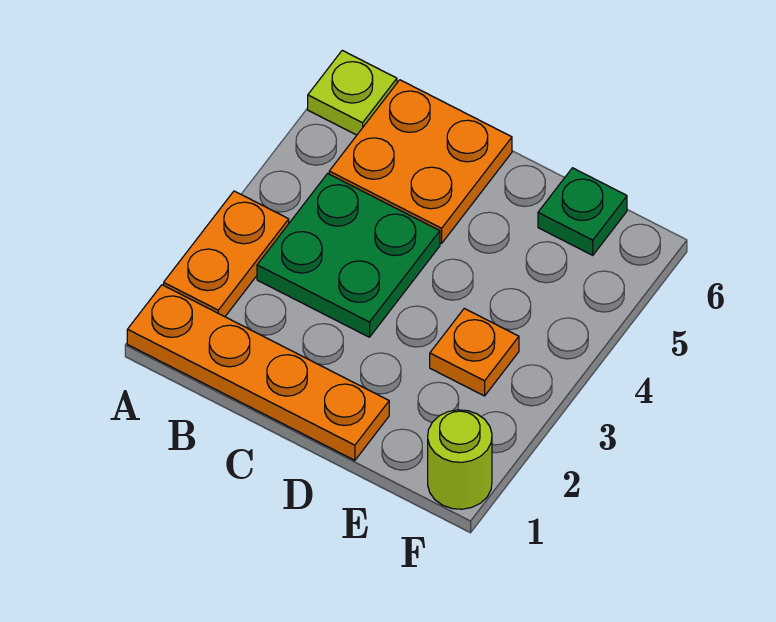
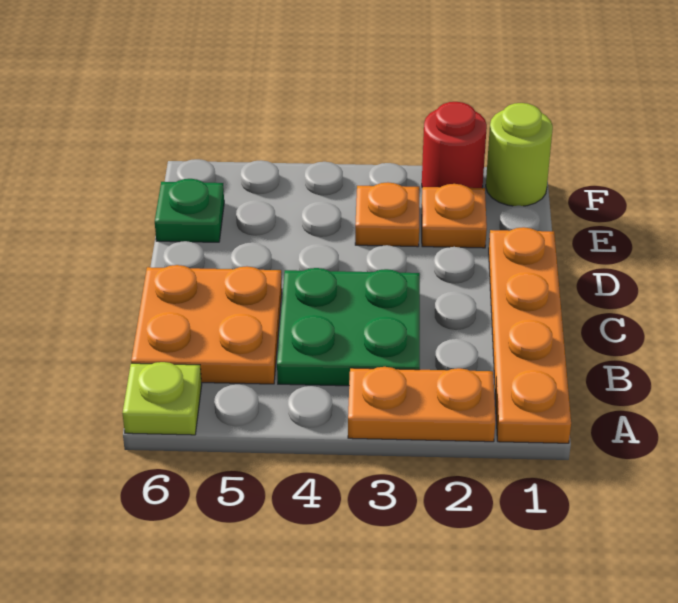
none -> orange 1x1 plate [422,184,487,248]
none -> red 1x1 round brick [422,102,487,188]

